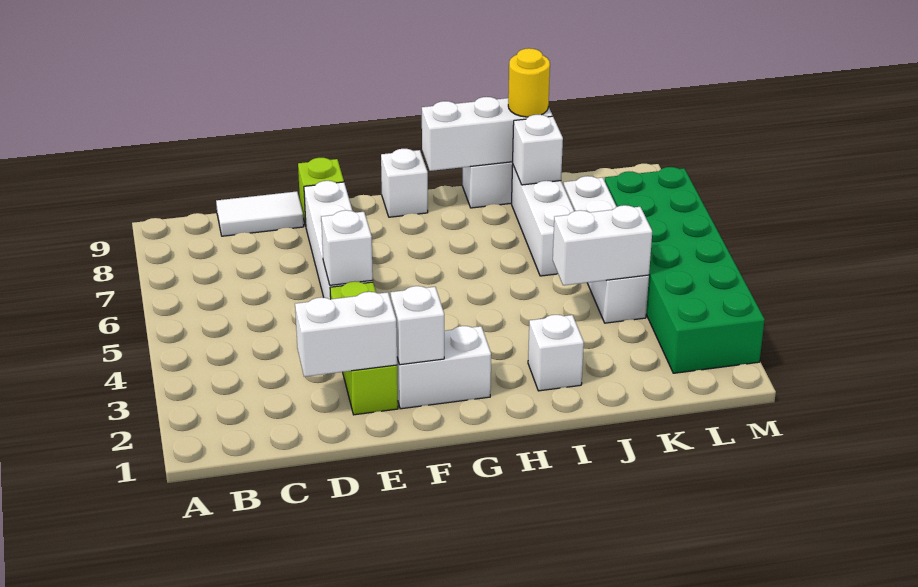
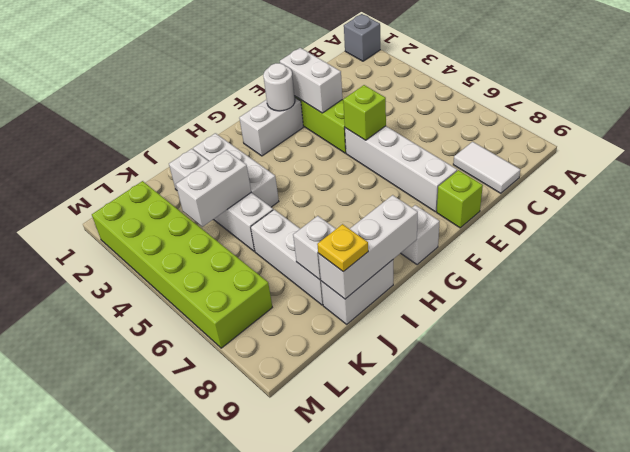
none -> grey 1x1 brick [344,14,380,61]
white 1x2 tile [216,191,304,236] -> white 1x2 tile turned to [453,142,520,193]
white 1x2 brick [295,291,397,377] -> white 1x2 brick turned to [280,48,342,113]
white 1x1 brick [321,210,373,285] -> lime 1x1 brick [343,85,386,140]
white 1x1 brick [390,286,444,365] -> white 1x1 round brick [263,63,295,111]
white 1x1 brick [528,315,584,391] -> white 1x3 brick [193,133,279,207]
yellow 1x1 round brick [508,48,550,117] -> yellow 1x1 plate [317,224,368,272]
white 1x4 brick [563,176,649,323] -> white 1x4 brick moved to [169,149,273,251]
green 2x6 brick [605,167,765,373] -> lime 2x6 brick [92,181,272,348]

